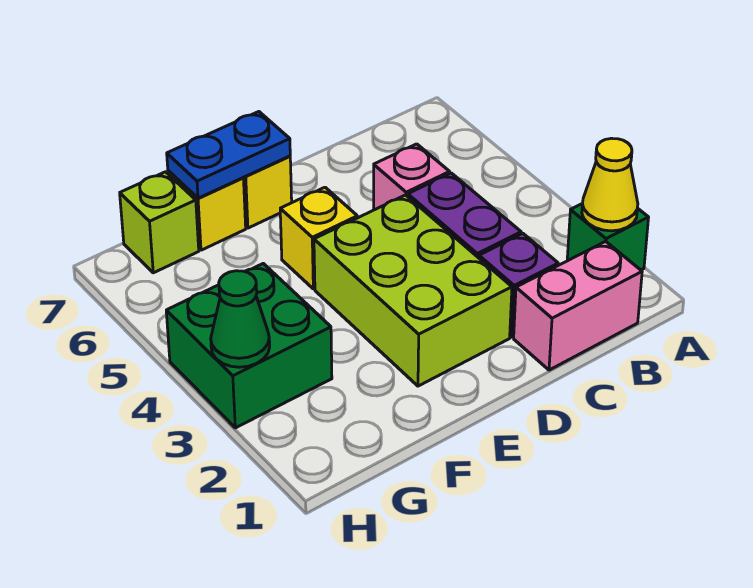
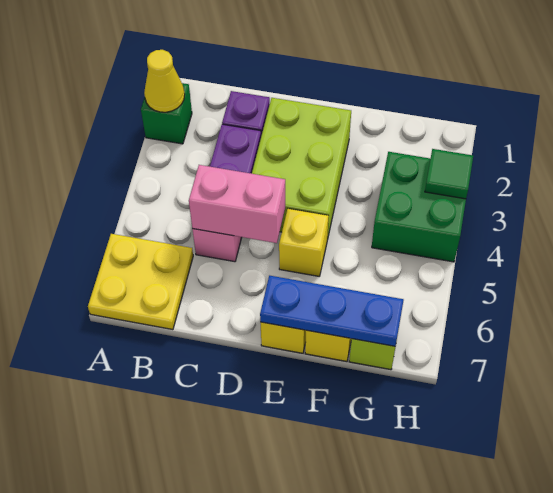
none -> yellow 2x2 plate [88,234,193,330]
pink 1x2 brick [514,241,642,370] -> pink 1x2 brick moved to [189,165,285,243]
blue 1x2 plate [167,112,290,198] -> blue 1x3 plate [260,276,404,346]
green 1x1 cone [211,271,270,367] -> green 1x1 tile [425,149,473,199]

